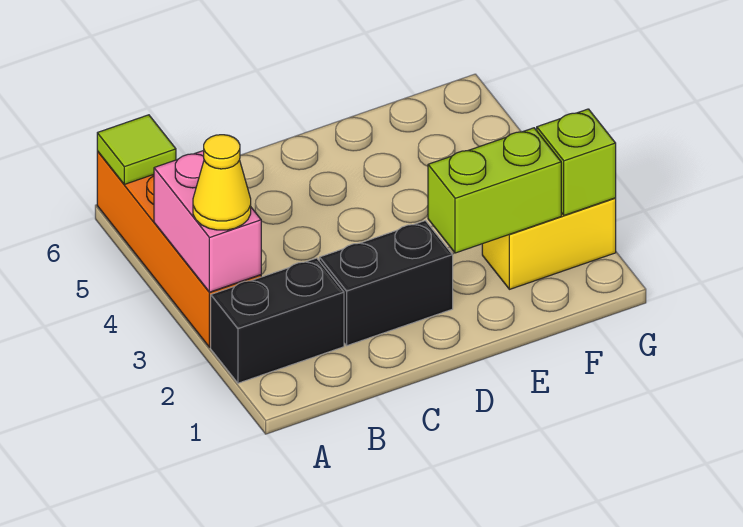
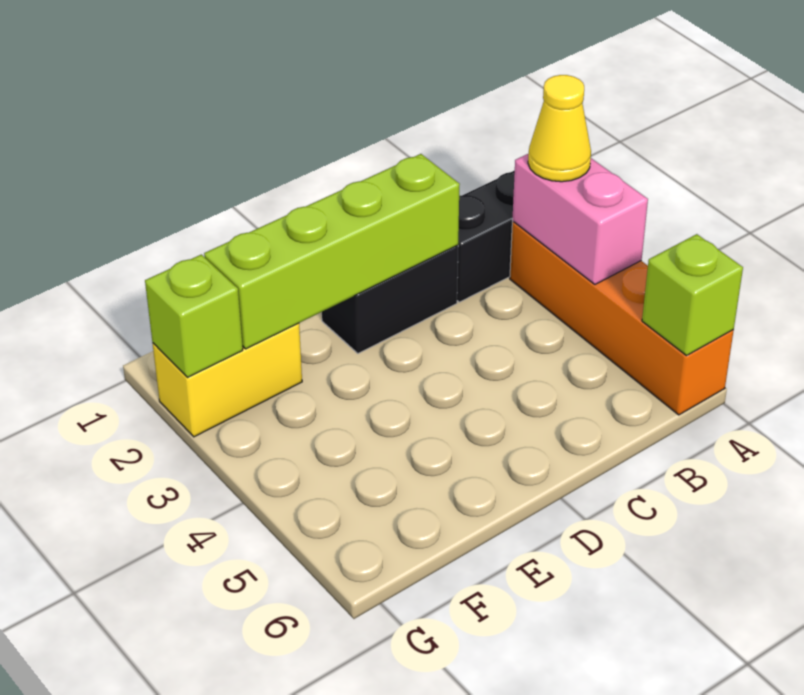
lime 1x1 tile [97,115,176,184] -> lime 1x1 brick [642,234,743,356]
lime 1x2 brick [428,128,561,253] -> lime 1x4 brick [204,154,460,349]

